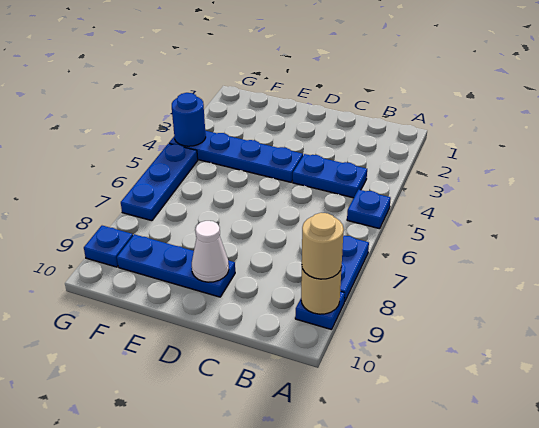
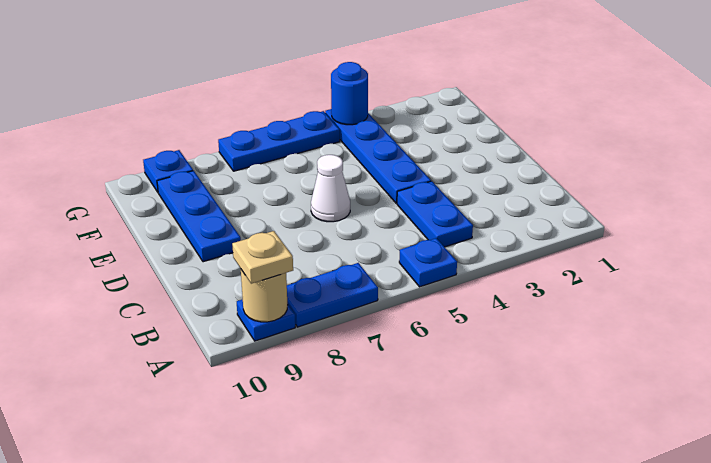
tan 1x1 round brick [302,213,344,279] -> tan 1x1 plate [232,231,293,284]
white 1x1 cone [192,221,229,282] -> white 1x1 cone moved to [311,155,350,222]

